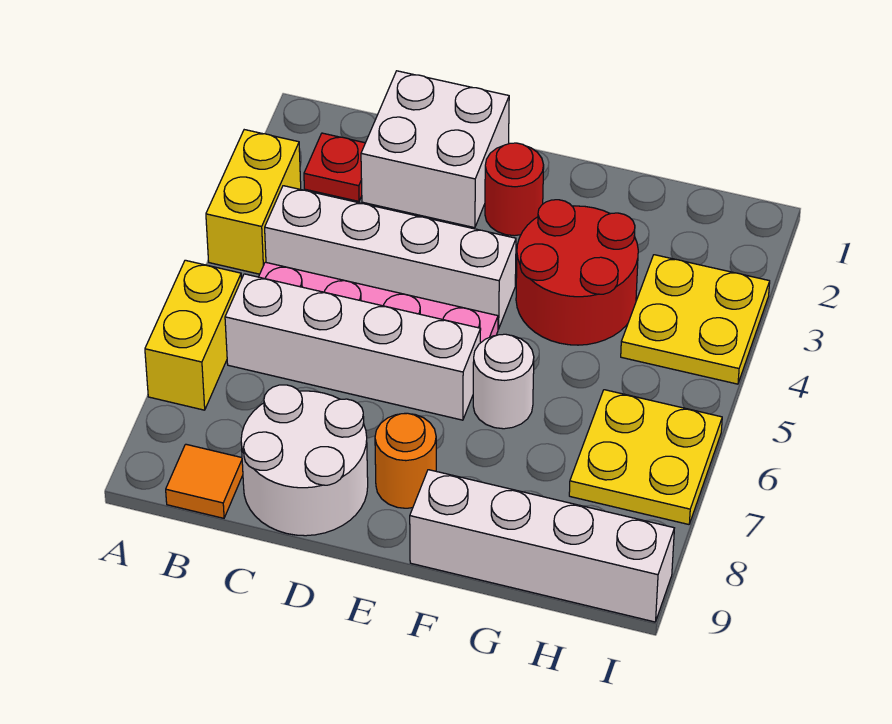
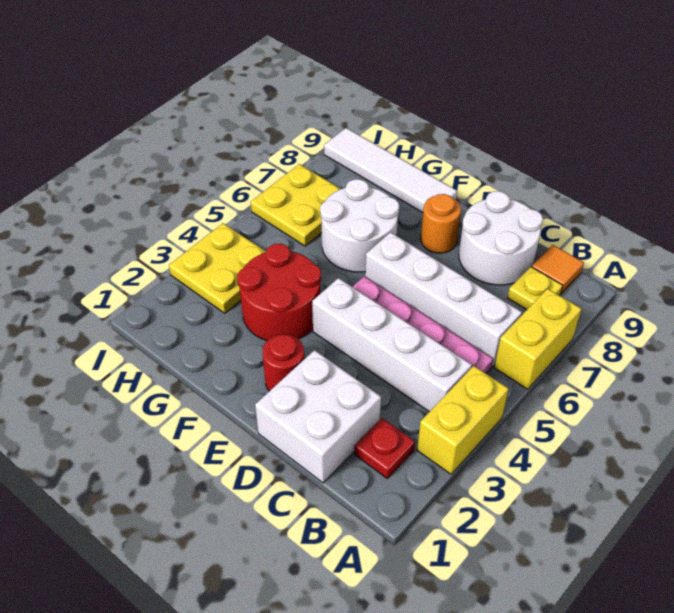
none -> yellow 1x1 plate [508,267,563,310]
white 1x1 round brick [473,334,534,429] -> white 2x2 round brick [320,179,399,272]
white 1x4 brick [410,470,674,622] -> white 1x4 tile [324,128,457,213]

